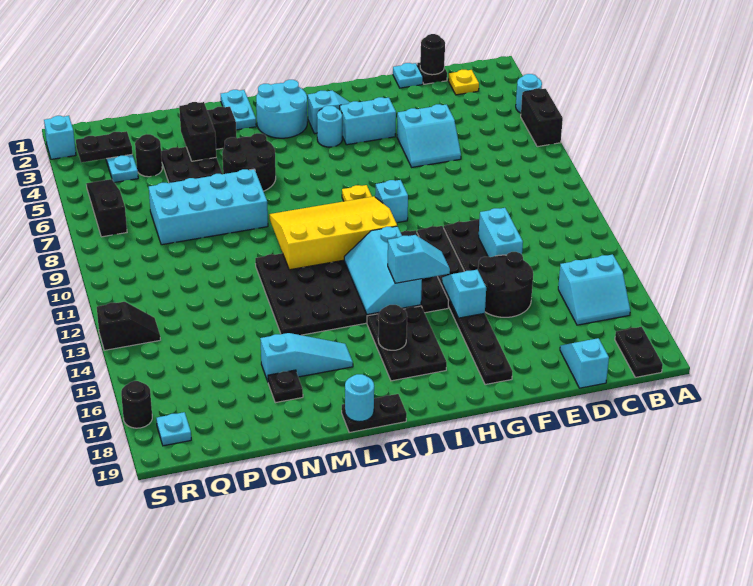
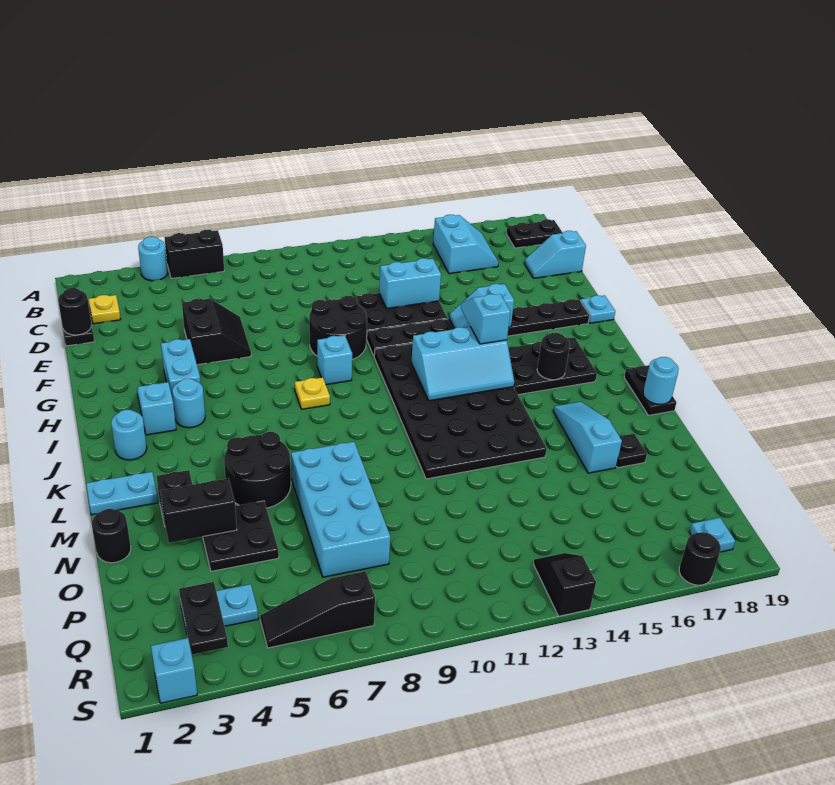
cyan 1x1 plate [393,63,423,88] -> cyan 1x1 plate moved to [580,295,615,323]
cyan 2x2 slope [397,104,461,167] -> black 2x2 slope [182,299,251,365]
black 2x2 round brick [478,252,533,317] -> black 2x2 round brick moved to [309,296,367,360]
yellow 3x4 slope [269,196,397,270] -> none
cyan 2x2 round brick [256,80,307,138] -> cyan 1x1 round brick [111,410,147,460]
black 1x1 round brick [135,134,162,177] -> black 1x1 round brick moved to [92,509,131,563]

